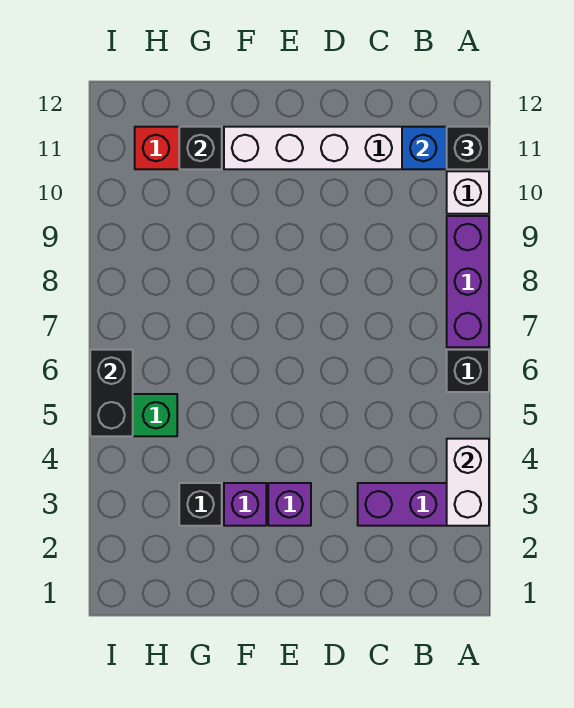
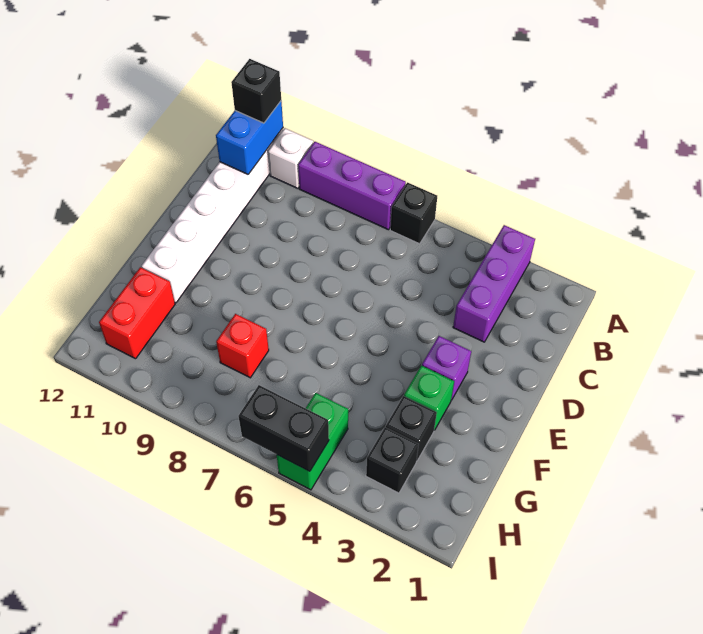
white 1x2 brick [447,439,489,526] -> none
purple 1x1 brick [224,483,266,526] -> green 1x1 brick [404,365,454,430]
none -> red 1x1 brick [216,314,269,378]
black 1x1 brick [179,127,222,169] -> black 1x1 brick moved to [366,427,419,493]

